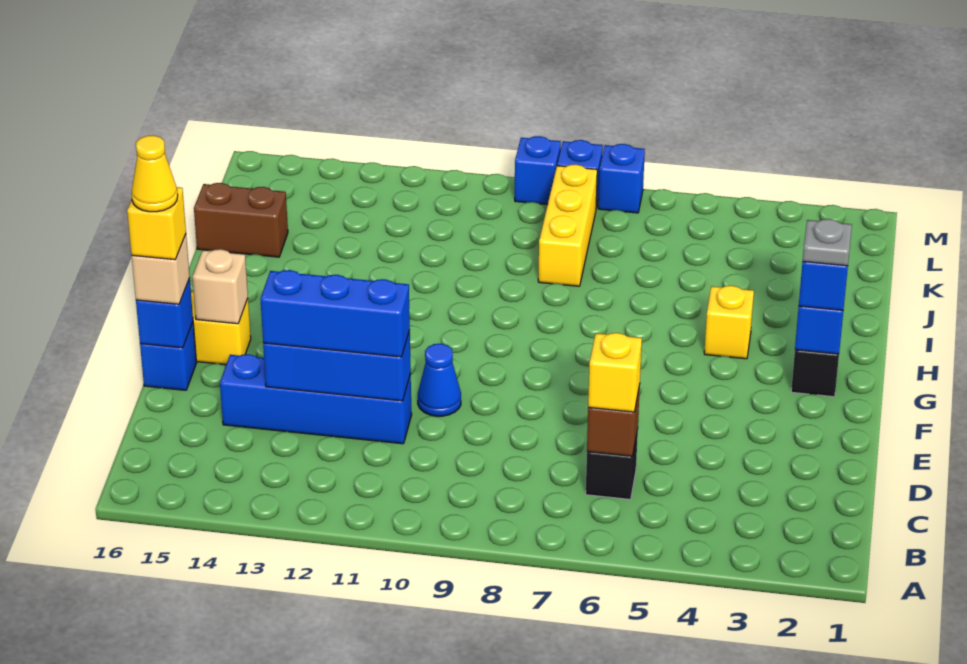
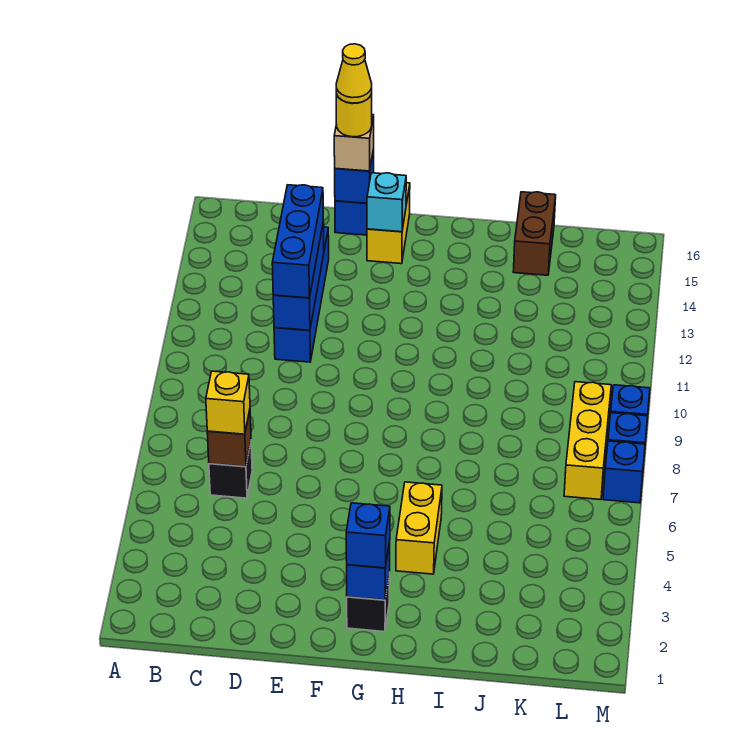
blue 1x1 cone [418,344,461,416] -> none
yellow 1x1 brick [127,187,186,260] -> yellow 1x1 round brick [336,94,372,137]
tan 1x1 brick [192,249,248,324] -> cyan 1x1 brick [367,173,406,232]
grey 1x1 plate [803,219,852,266] -> none
yellow 1x1 brick [704,286,754,359] -> yellow 1x2 brick [396,482,442,574]
yellow 1x3 brick [538,165,597,286] -> yellow 1x3 brick turned to [564,382,611,500]

